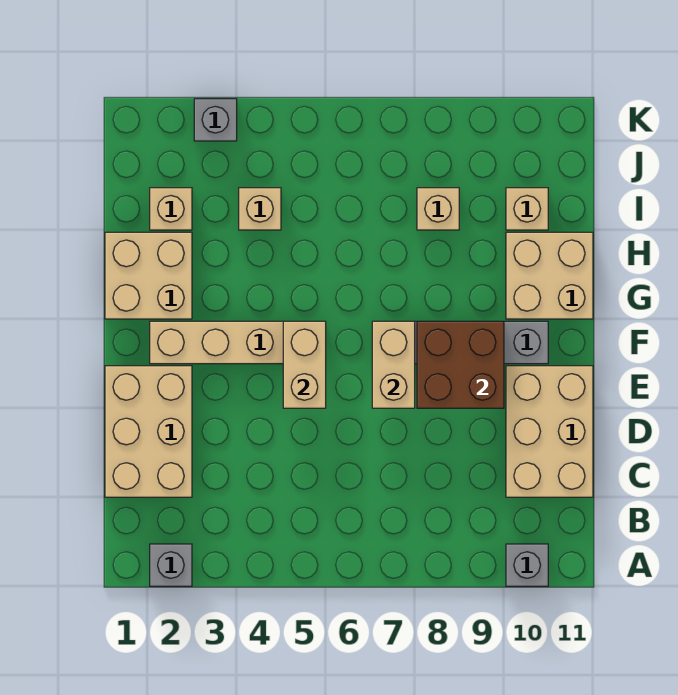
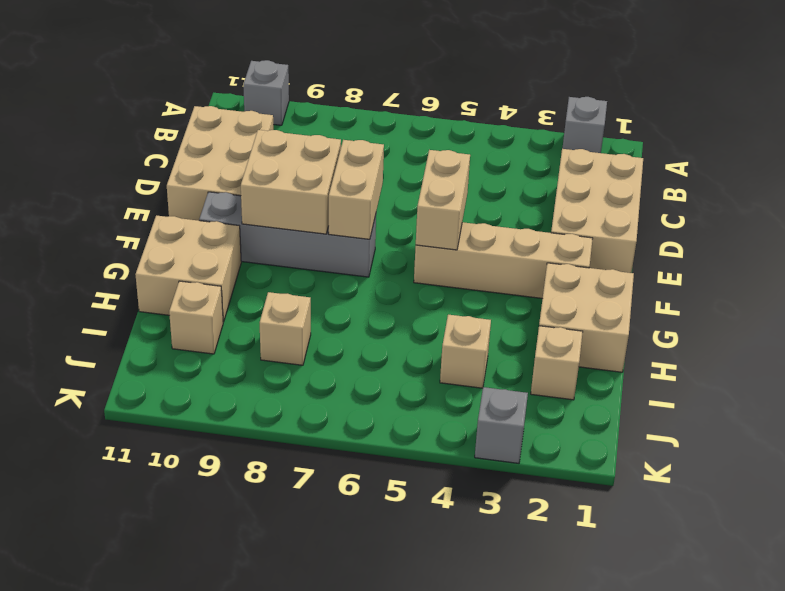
brown 2x2 brick [417,321,504,408] -> tan 2x2 brick [241,130,341,234]

